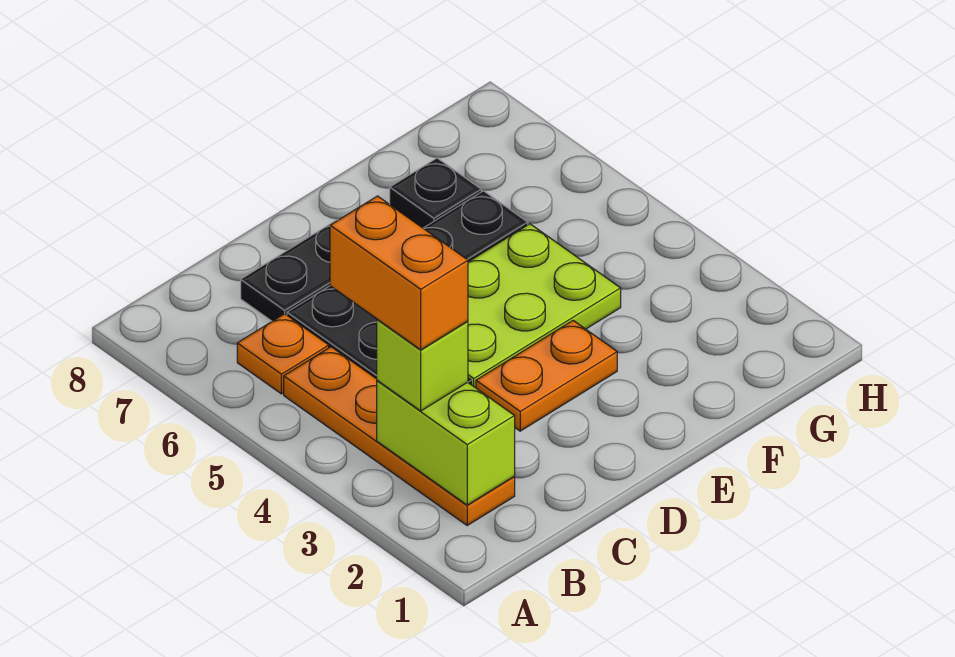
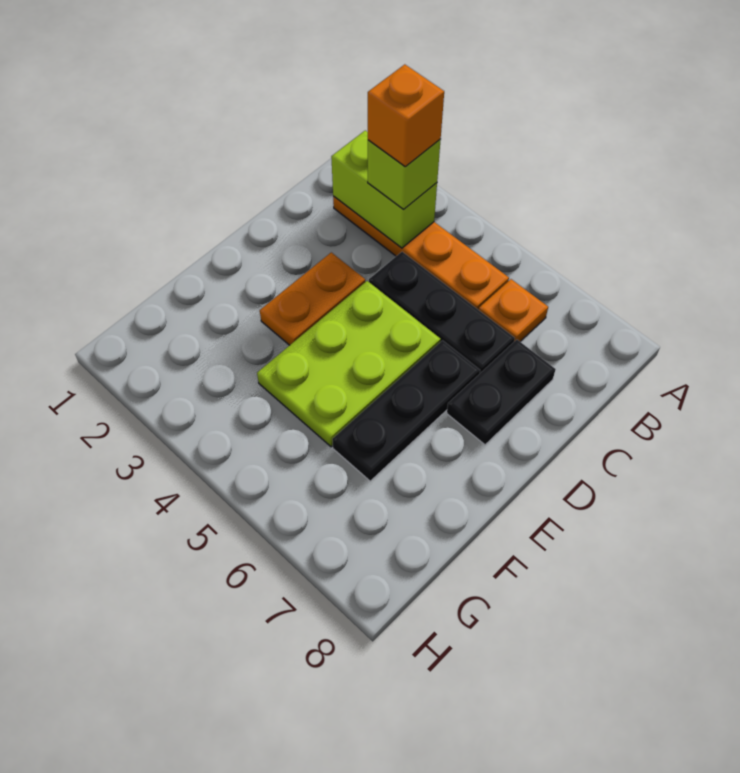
orange 1x2 brick [330,196,468,350] -> orange 1x1 brick [368,64,444,166]
black 1x1 plate [390,158,481,228] -> none

